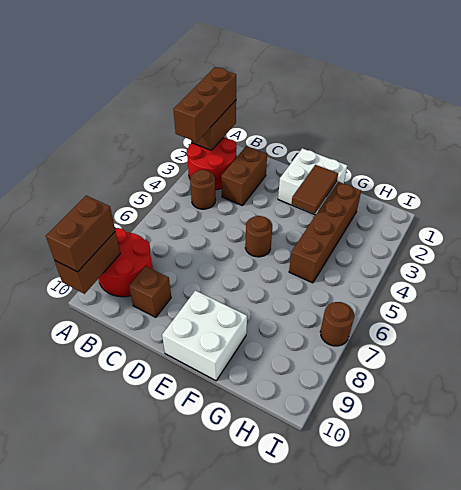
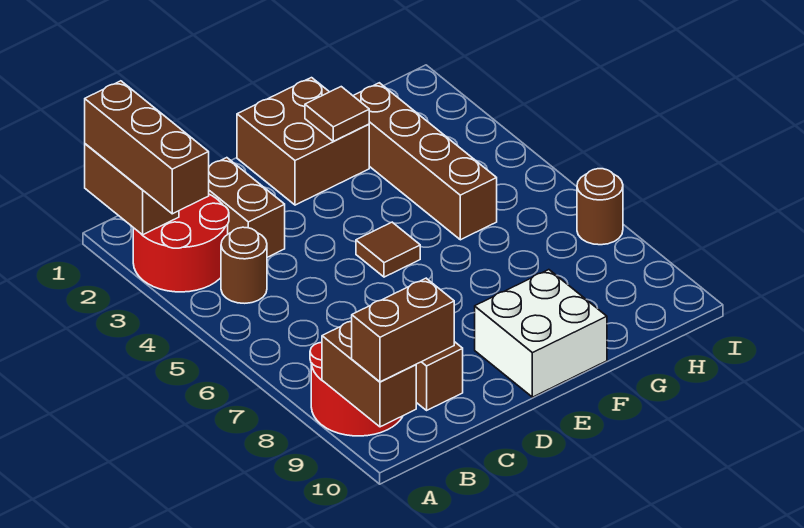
brown 1x2 brick [46,196,115,272] -> brown 1x2 brick turned to [352,278,454,382]
white 2x2 brick [278,148,347,215] -> brown 2x2 brick [237,78,369,205]
brown 1x1 round brick [245,216,272,257] -> brown 1x1 tile [356,222,420,277]
brown 1x2 tile [292,165,338,214] -> brown 1x1 tile [305,87,369,141]

